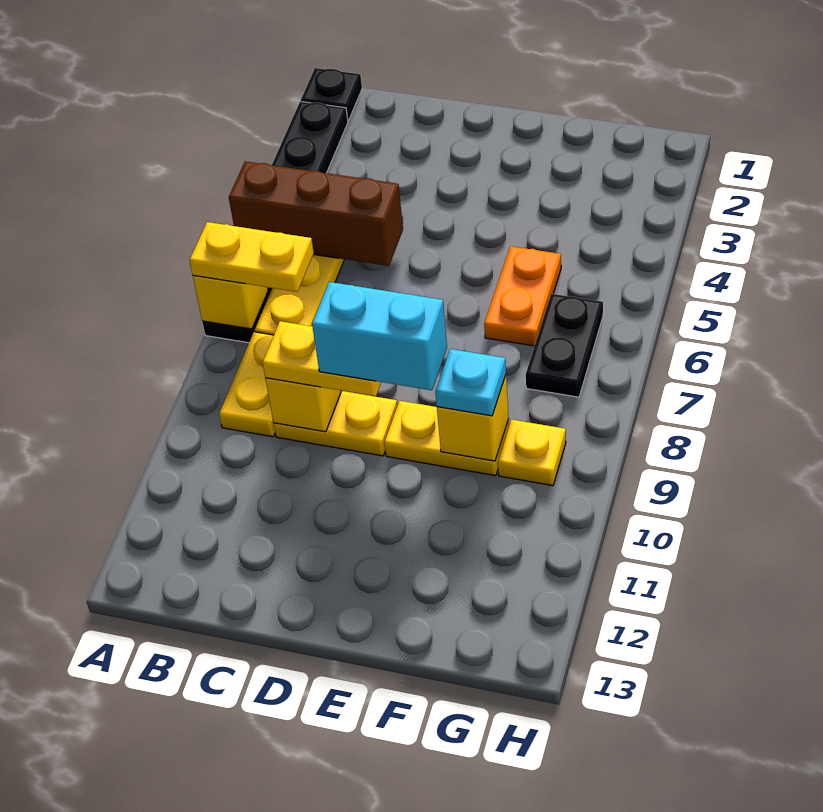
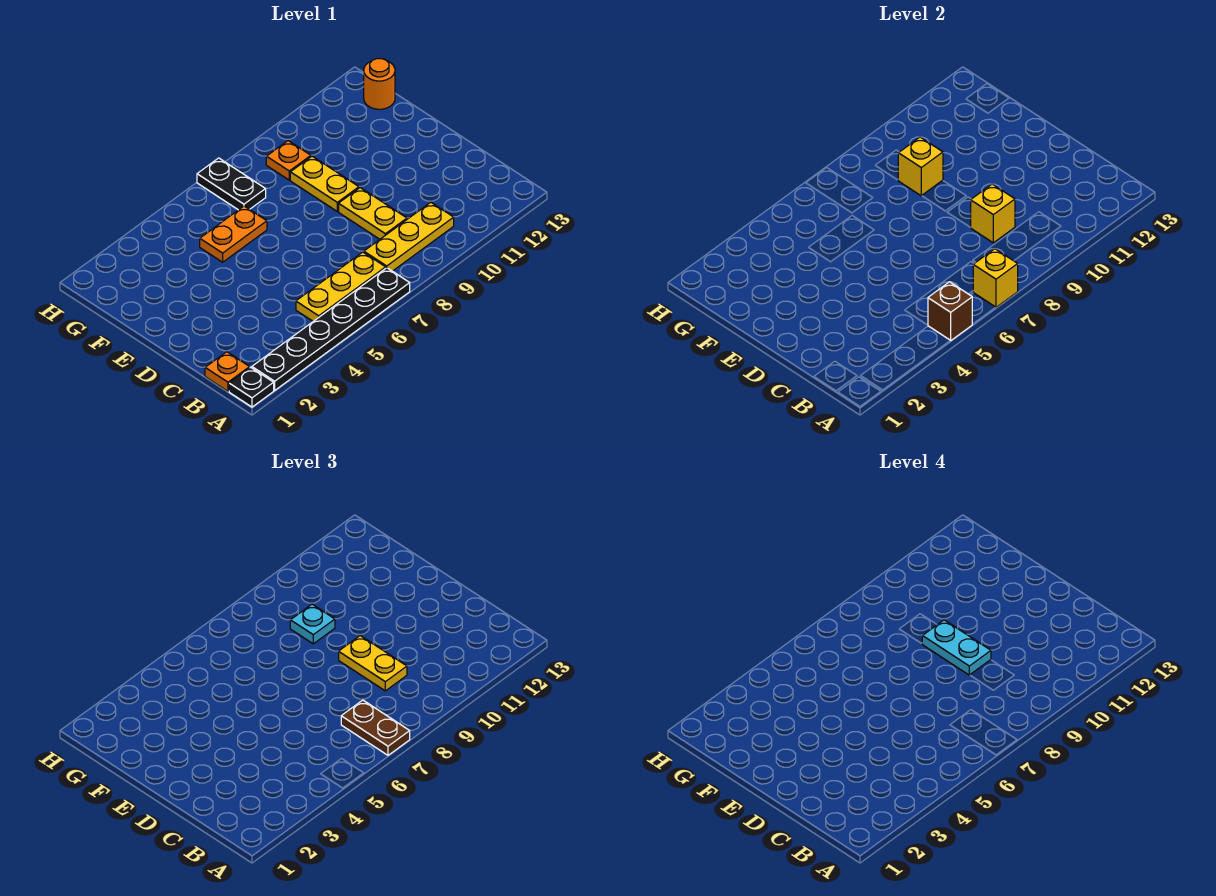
brown 1x3 brick [229,161,403,266] -> brown 1x1 brick [928,282,972,341]
yellow 1x2 plate [189,222,314,292] -> brown 1x2 plate [341,700,410,755]
none -> orange 1x1 plate [205,352,250,391]
yellow 1x2 plate [219,332,275,437] -> yellow 1x3 plate [364,202,454,271]
cyan 1x2 brick [312,282,447,390] -> cyan 1x2 plate [922,620,991,675]
black 1x2 plate [526,294,603,397] -> black 1x2 plate turned to [197,158,266,210]
yellow 1x1 plate [498,420,566,486] -> orange 1x1 plate [266,141,311,180]
none -> orange 1x1 round brick [364,59,395,109]

